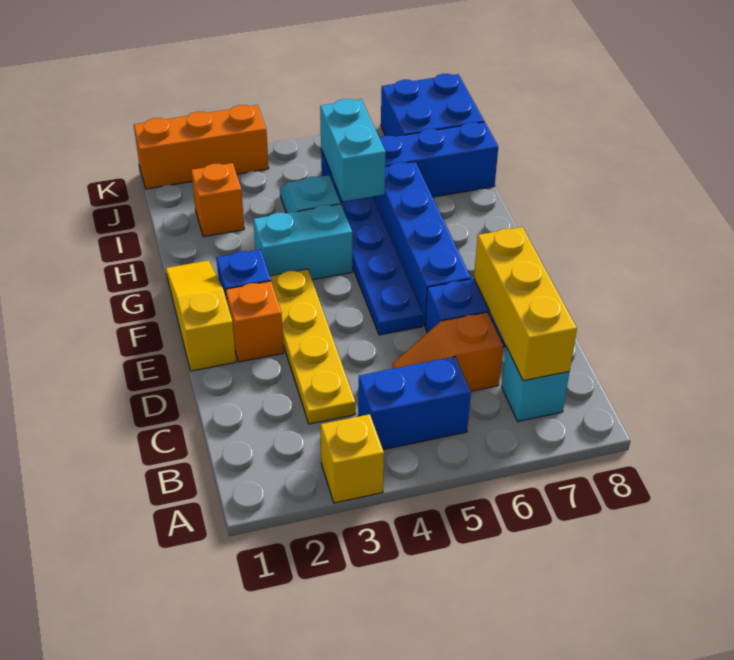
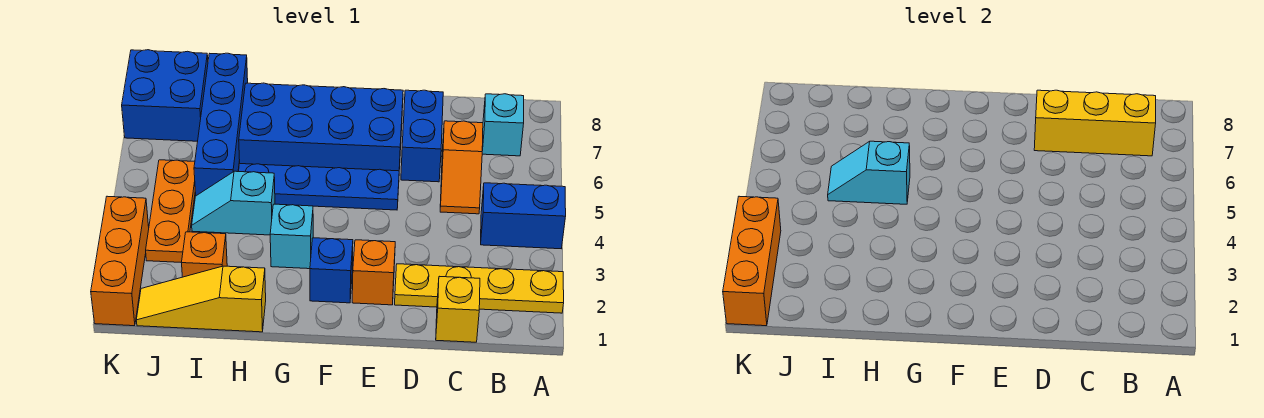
yellow 1x1 brick [321,414,384,503] -> yellow 1x1 brick moved to [436,276,480,342]
blue 1x2 brick [358,357,471,450] -> blue 1x2 brick turned to [481,183,566,249]
yellow 1x4 plate [270,269,355,424] -> yellow 1x4 plate moved to [395,264,564,313]
yellow 1x3 slope [166,260,236,371] -> yellow 1x3 slope moved to [136,266,266,332]
blue 1x4 brick [375,162,471,326] -> blue 2x4 brick [239,83,403,171]
cyan 1x2 brick [253,204,352,280] -> cyan 1x1 brick [270,204,313,269]
cyan 1x2 brick [320,99,385,202] -> cyan 1x2 slope [828,141,910,204]
none -> orange 1x3 plate [146,160,195,263]
none -> orange 1x3 brick [723,196,781,326]

